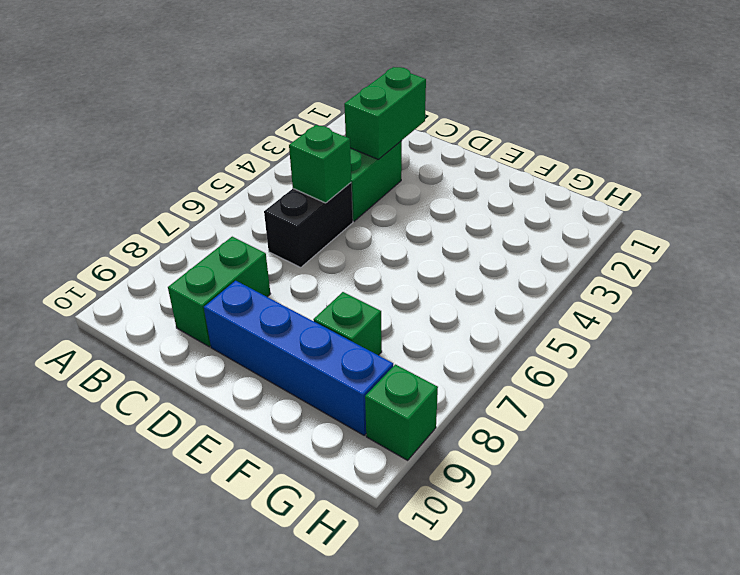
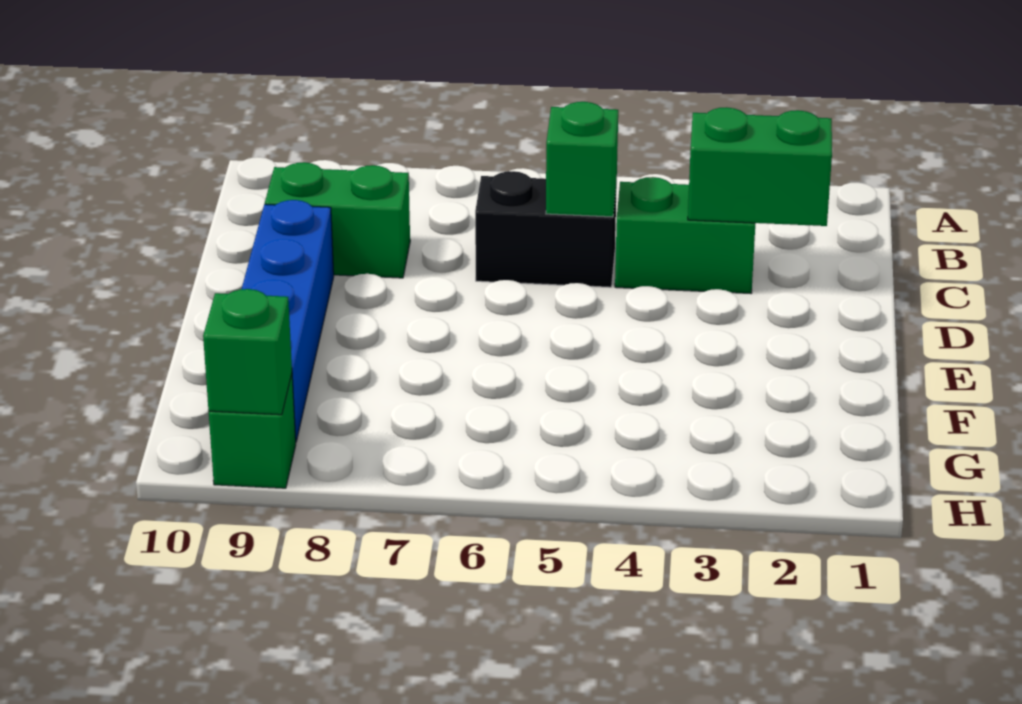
green 1x1 brick [313,292,382,355] -> green 1x1 brick moved to [203,289,292,415]

